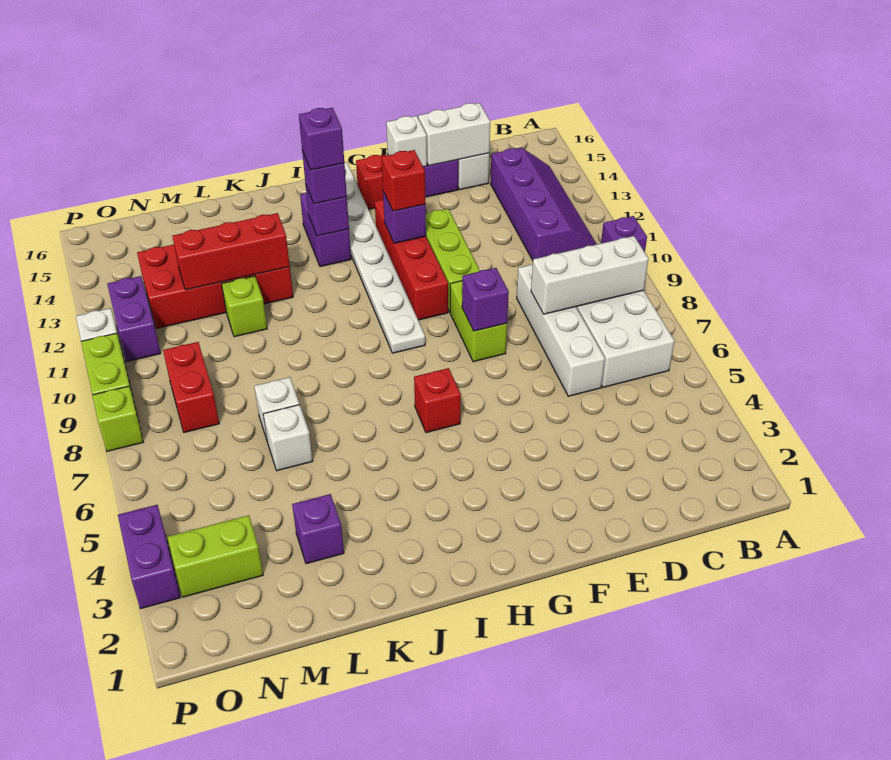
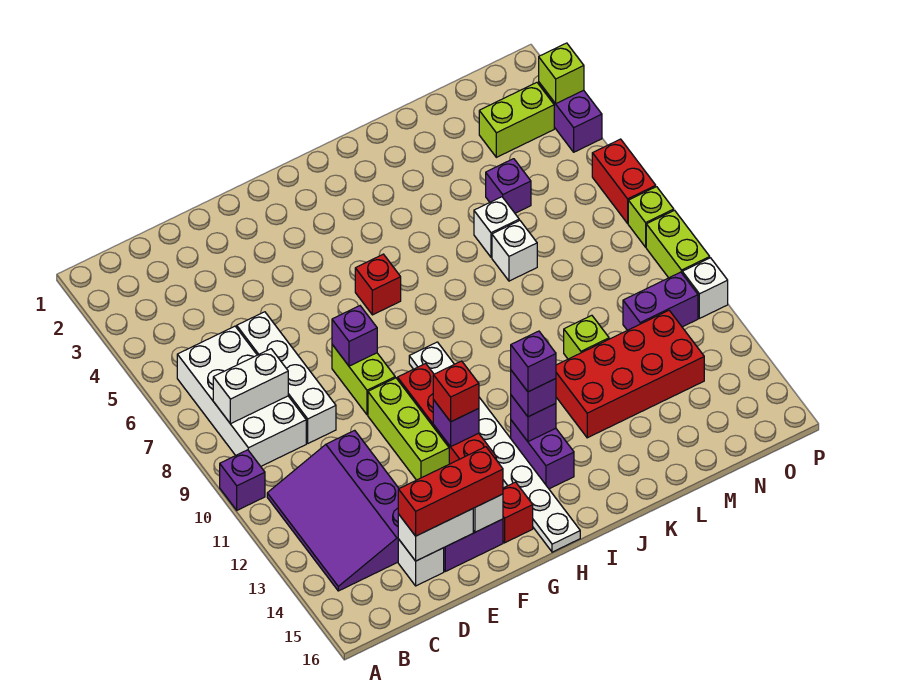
white 1x3 brick [531,236,648,314] -> white 1x2 brick [213,349,288,424]
purple 2x4 slope [491,148,597,260] -> purple 3x4 slope [267,430,399,591]
red 1x3 brick [172,213,290,290] -> red 1x3 brick moved to [398,447,503,536]
purple 1x1 brick [292,494,344,564] -> purple 1x1 brick moved to [486,159,531,213]
red 1x2 brick [163,342,219,433] -> red 1x2 brick moved to [592,139,656,223]
purple 1x2 brick [107,276,161,362] -> purple 1x2 brick turned to [623,272,698,330]
none -> lime 1x1 brick [539,43,584,104]

